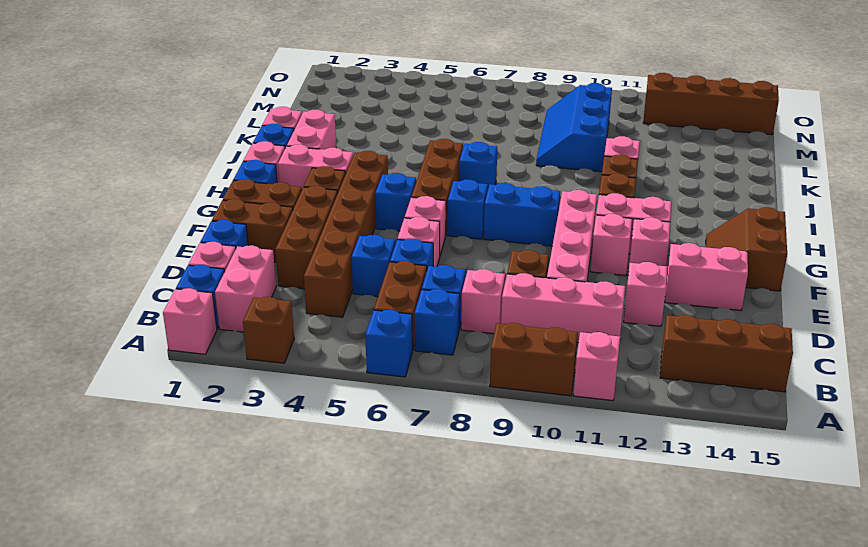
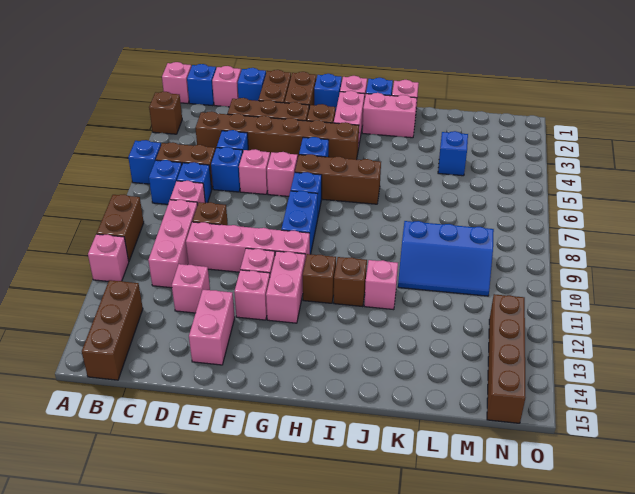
pink 1x2 brick [215,245,276,332] -> none
brown 2x2 slope [706,207,787,291] -> none
blue 1x1 brick [459,142,497,188] -> blue 1x1 brick moved to [438,131,468,176]
blue 2x3 slope [536,83,612,172] -> blue 2x3 slope turned to [398,221,494,296]

